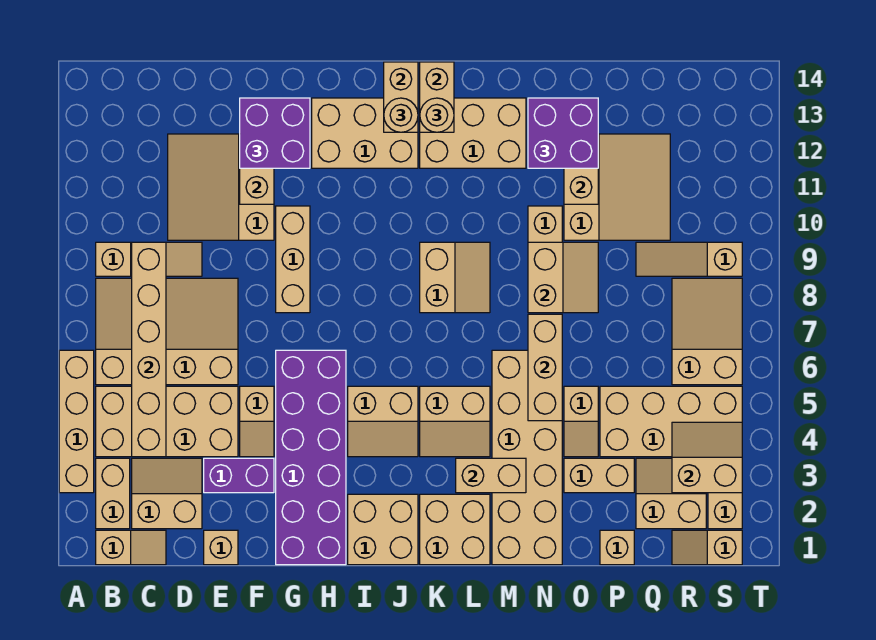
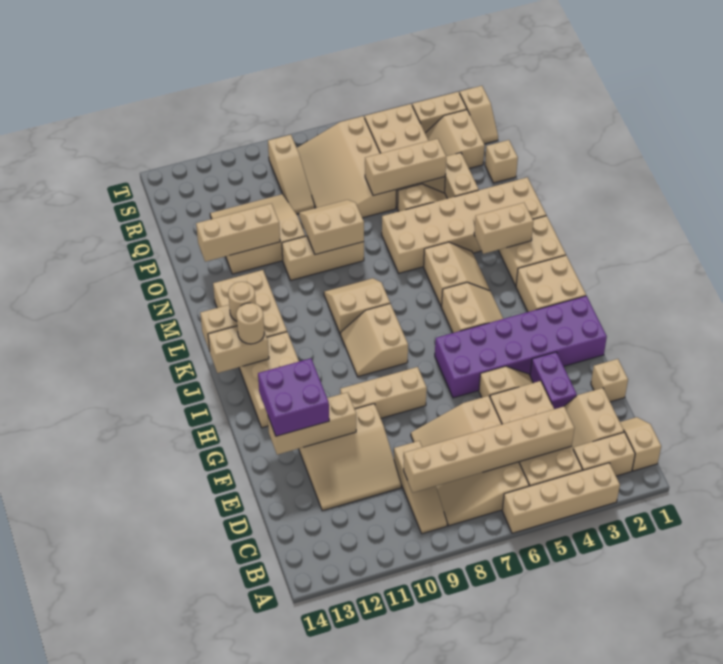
tan 1x3 slope [96,242,202,276] -> tan 1x3 slope turned to [394,441,447,534]
tan 1x2 brick [456,458,526,493] -> tan 1x2 brick turned to [474,203,533,254]
tan 1x3 brick [528,314,562,421] -> tan 1x3 brick moved to [365,139,446,196]
purple 2x2 brick [528,98,598,168] -> none
tan 2x2 slope [672,422,742,493] -> tan 2x2 slope moved to [340,304,408,377]
tan 2x3 slope [672,278,742,385] -> tan 3x4 slope [297,116,397,218]

